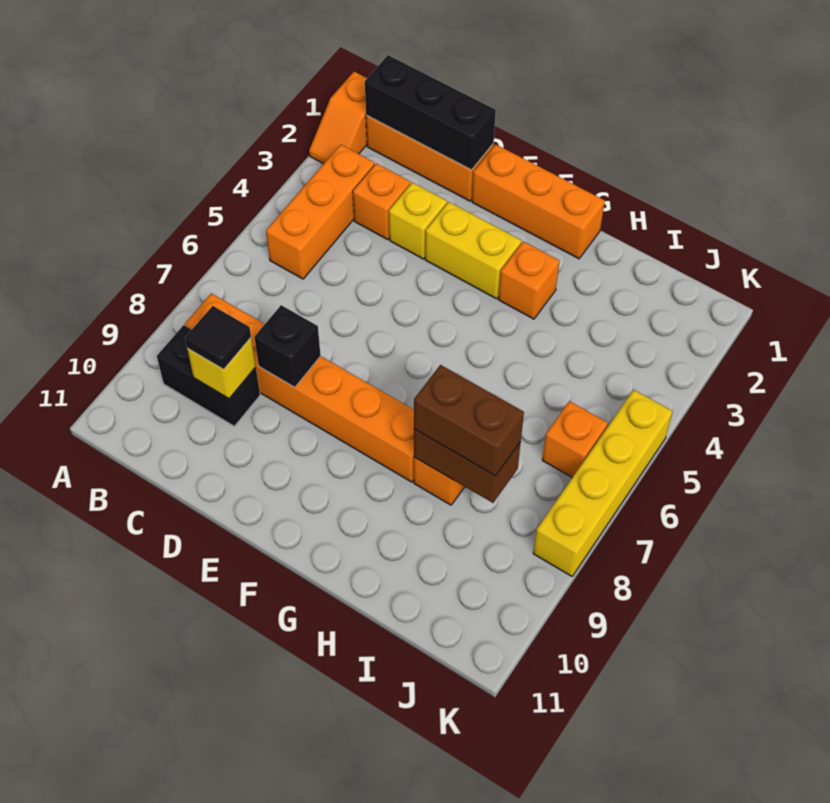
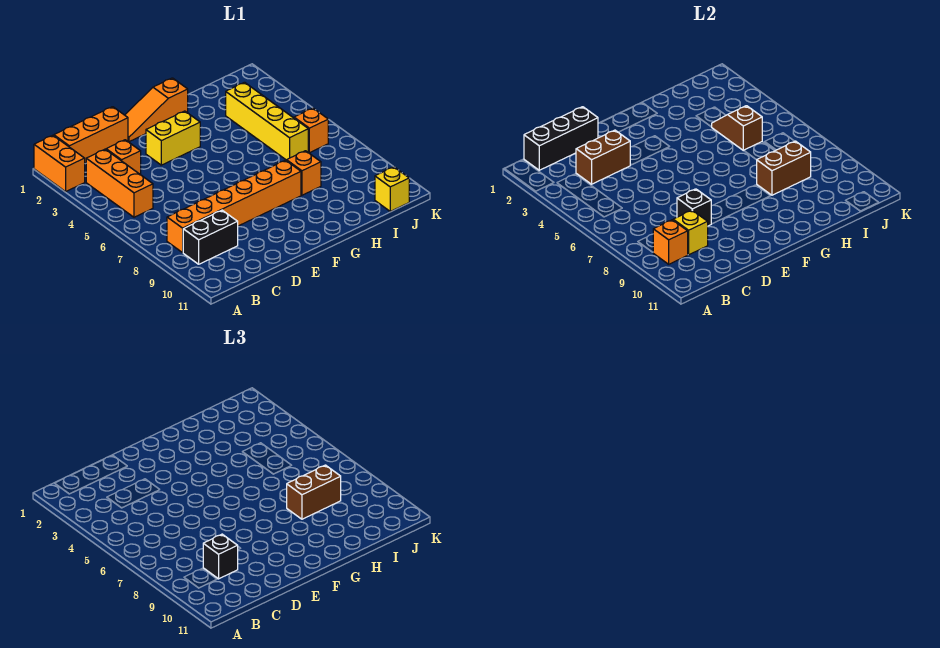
orange 1x2 slope [309,72,367,164] -> orange 1x2 brick [34,135,85,192]
none -> brown 1x2 brick [576,130,630,184]
black 1x1 tile [185,306,251,369] -> black 1x1 brick [203,534,238,579]
yellow 1x1 brick [389,183,447,259] -> yellow 1x1 brick moved to [375,167,409,211]
orange 1x3 brick [472,144,605,259] -> orange 1x3 slope [125,78,188,142]
orange 1x1 brick [499,241,559,319] -> orange 1x1 brick moved to [653,220,688,264]
none -> brown 1x2 slope [712,106,762,151]
yellow 1x4 brick [533,390,672,576] -> yellow 1x4 brick moved to [226,82,308,160]

